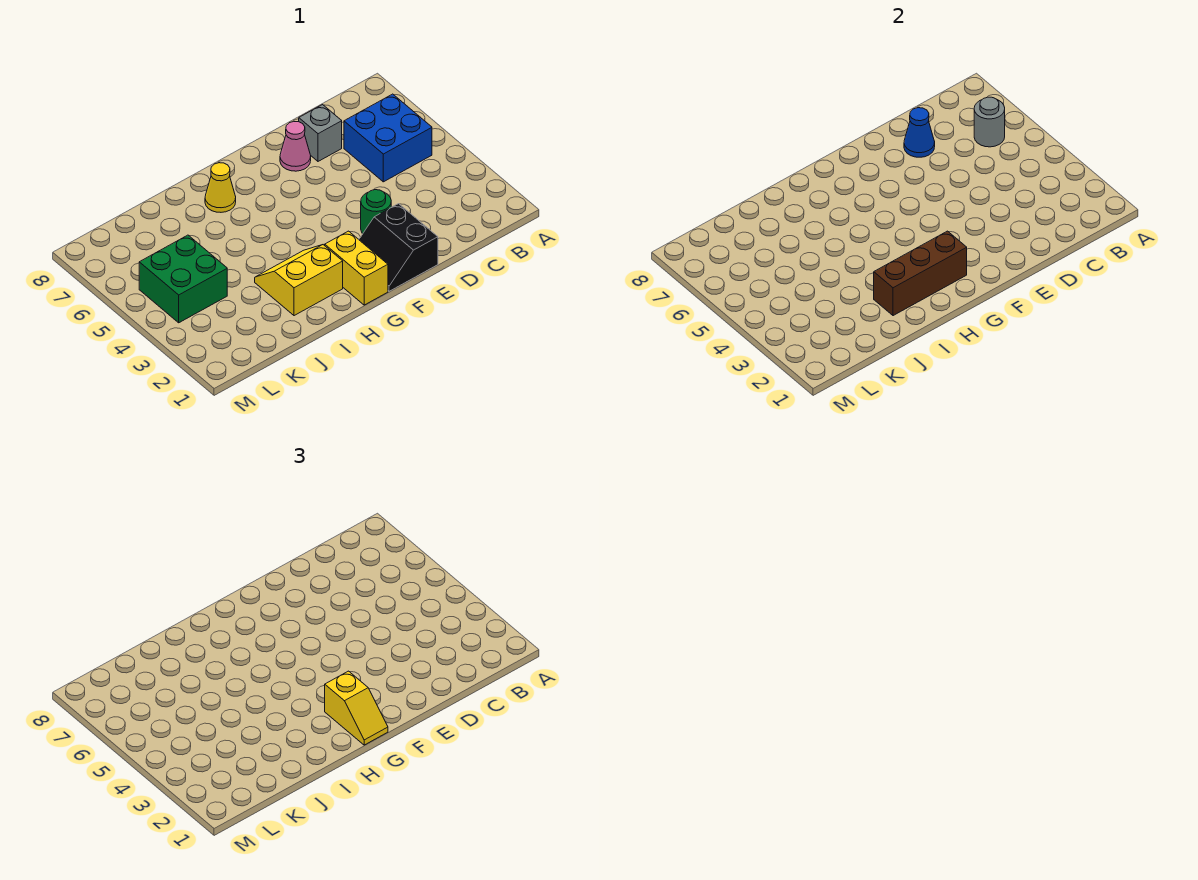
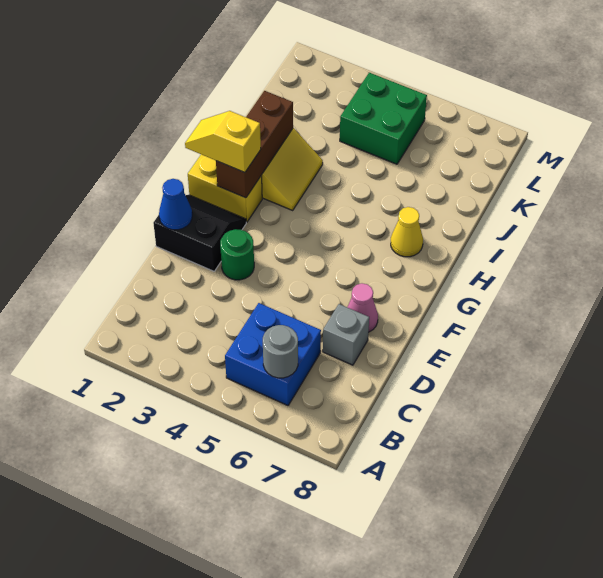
blue 1x1 cone [904,108,935,157] -> blue 1x1 cone moved to [159,179,192,230]

